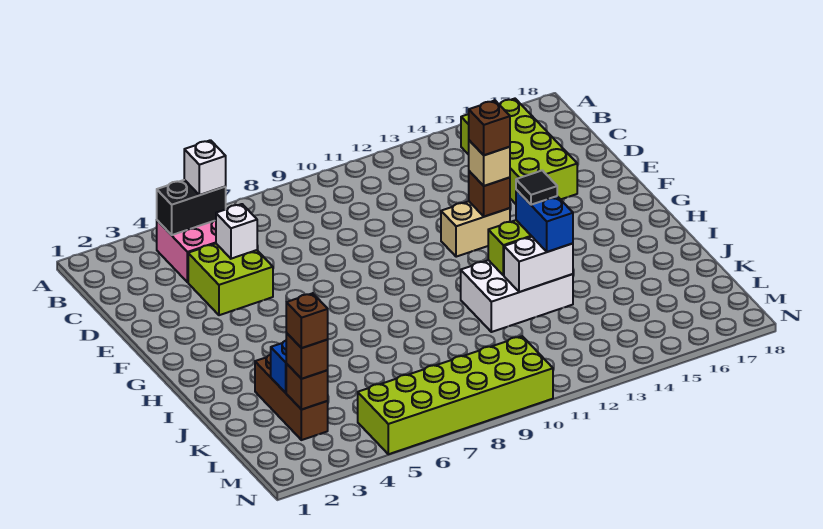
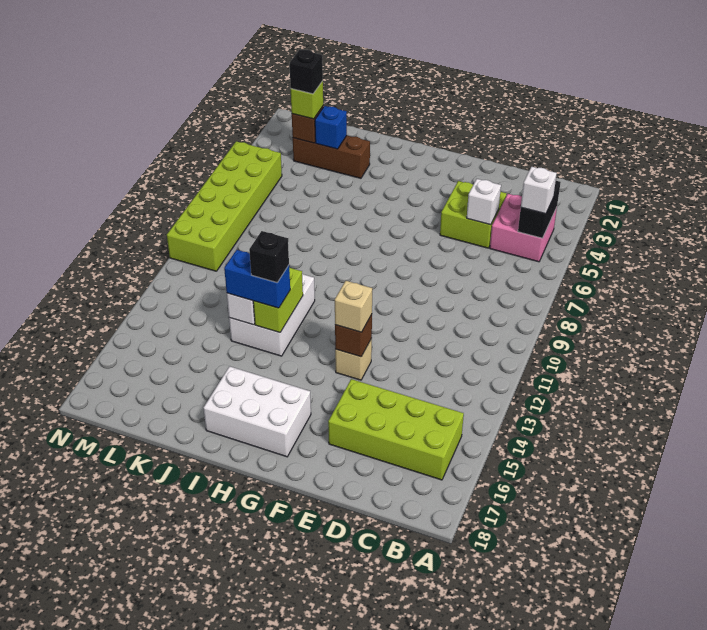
tan 1x2 brick [441,201,510,257] -> tan 1x1 brick [335,339,372,380]
brown 1x1 brick [469,101,510,155] -> none
none -> white 2x3 brick [204,366,311,457]
black 1x1 tile [516,170,557,205] -> black 1x1 brick [249,231,289,283]
brown 1x1 brick [286,333,328,379] -> lime 1x1 brick [291,81,323,119]
brown 1x1 brick [286,293,328,348] -> black 1x1 brick [290,50,323,94]

